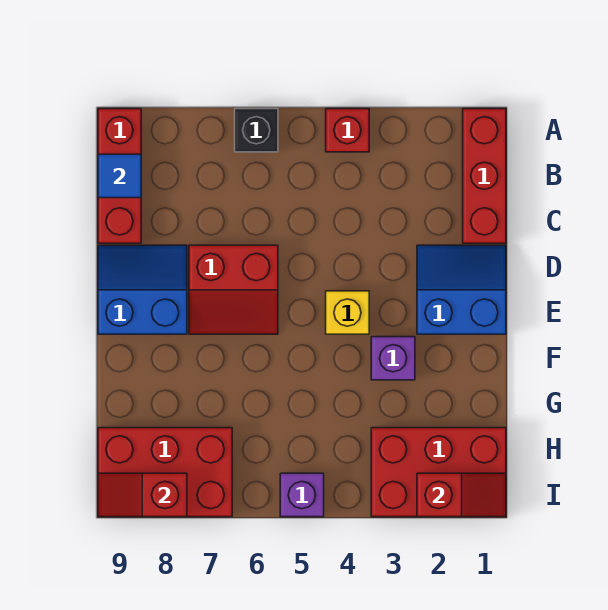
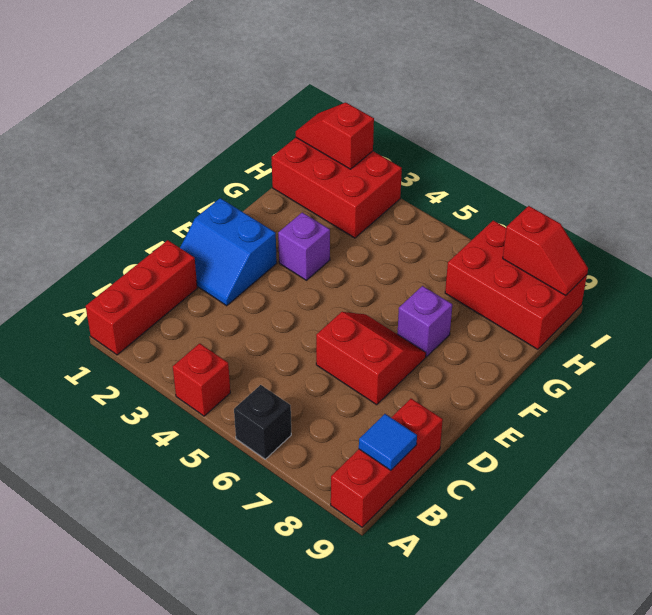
blue 2x2 slope [98,245,187,334] -> none
yellow 1x1 brick [326,291,369,334] -> none
purple 1x1 brick [280,473,324,517] -> purple 1x1 brick moved to [398,286,452,357]

